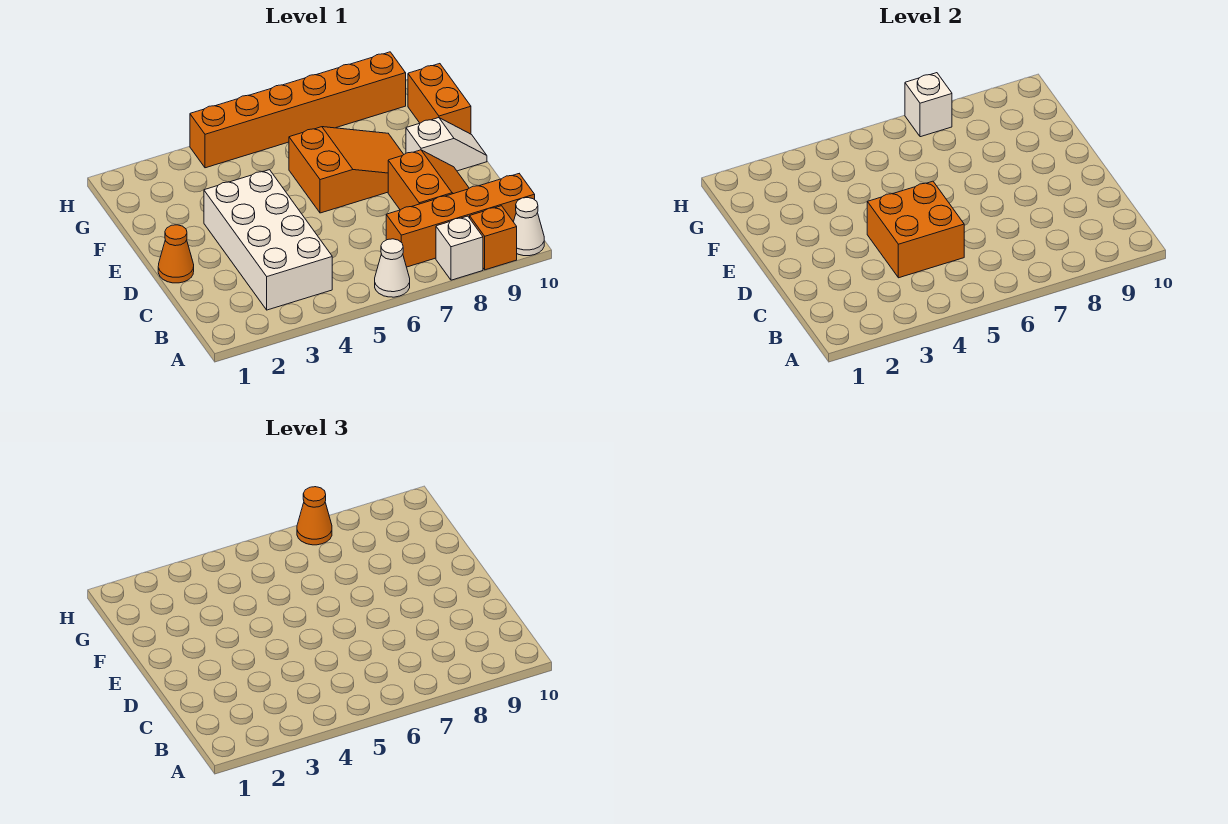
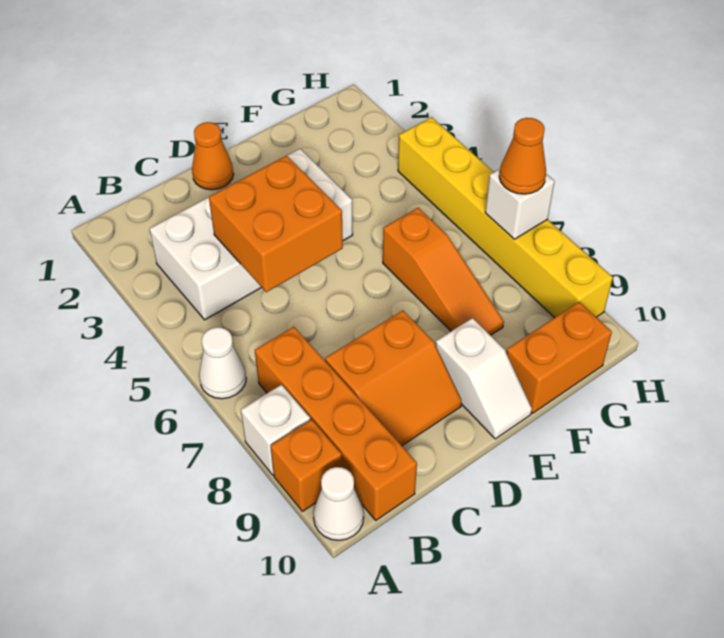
orange 2x3 slope [289,127,404,213] -> orange 1x3 slope [383,208,504,335]
orange 1x6 brick [190,52,406,168] -> yellow 1x6 brick [398,117,613,318]

